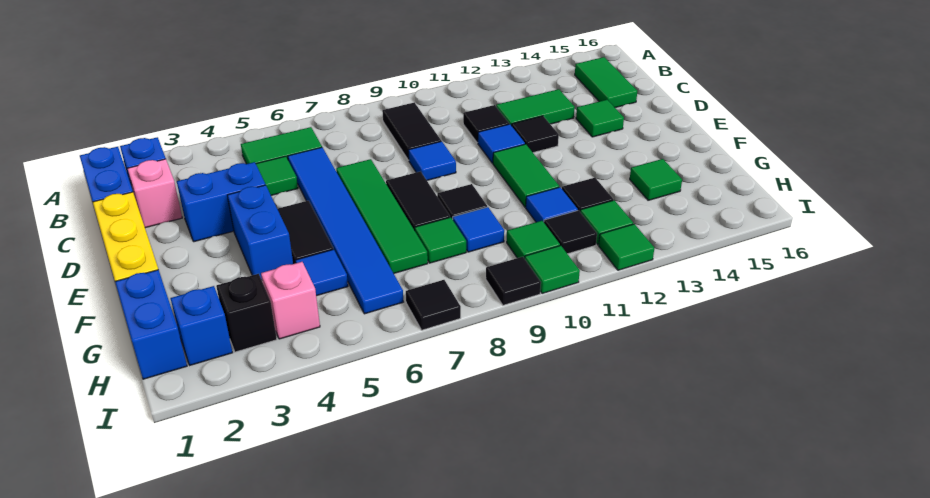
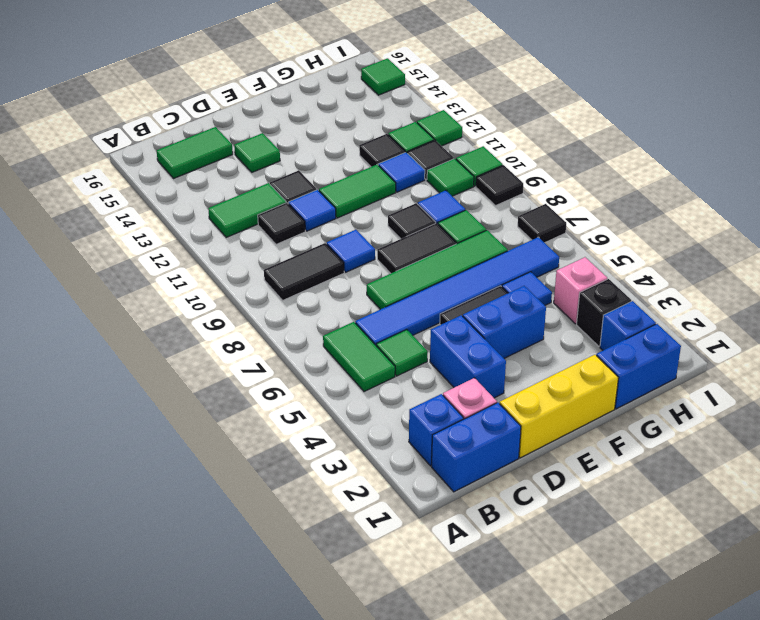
green 1x2 tile [496,89,575,126] -> green 1x2 tile turned to [208,183,286,237]
green 1x1 tile [630,159,682,200] -> green 1x1 tile moved to [361,58,405,95]

